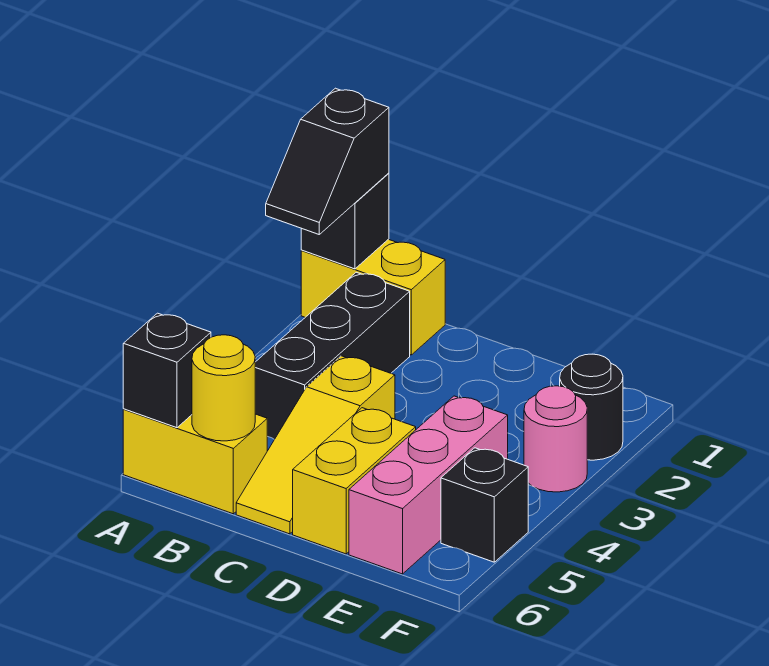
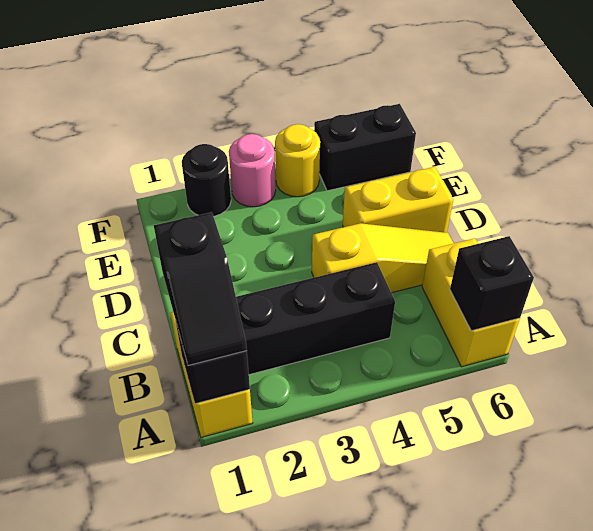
black 1x2 slope [266,88,389,234] -> black 1x2 slope turned to [154,212,247,366]
yellow 1x1 round brick [192,335,255,441] -> yellow 1x1 round brick moved to [275,124,320,197]
pink 1x3 brick [349,396,508,574] -> none
black 1x1 brick [441,448,528,562] -> black 1x2 brick [314,104,416,191]

